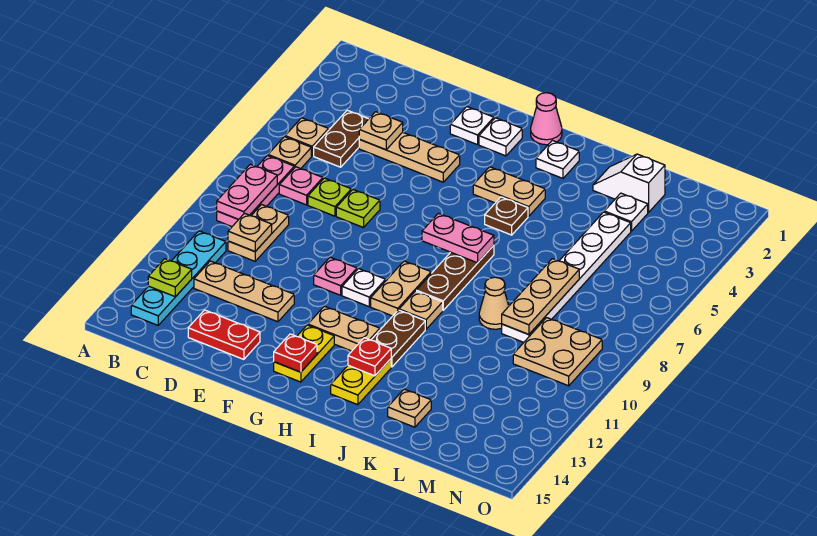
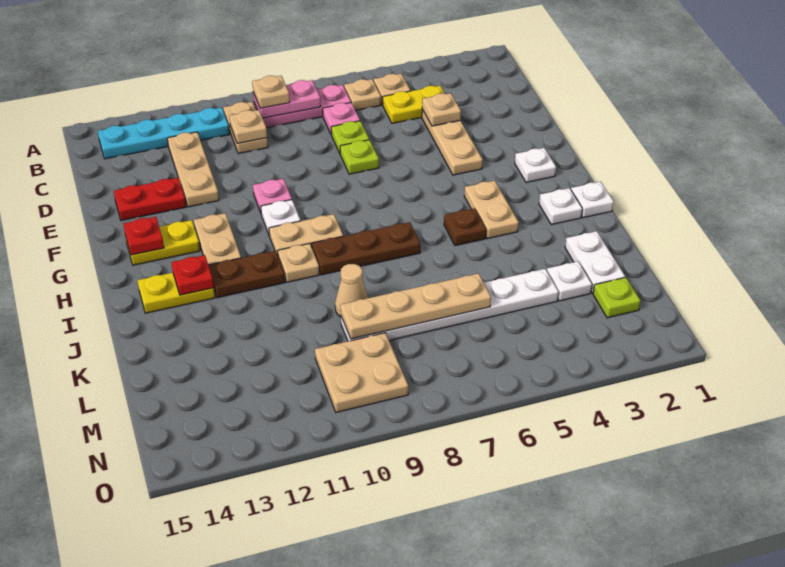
lime 1x1 plate [148,259,192,297] -> lime 1x1 plate moved to [593,277,640,318]
brown 1x2 plate [314,110,368,167] -> yellow 1x2 plate [383,86,445,123]
tan 1x2 plate [228,205,289,261] -> tan 1x2 plate turned to [223,102,268,154]
red 1x2 plate [188,310,260,359] -> red 1x2 plate turned to [114,178,186,221]
white 1x1 plate [450,107,494,145] -> white 1x1 plate moved to [571,182,614,218]
pink 1x1 cone [531,93,562,145] -> none
pink 1x2 plate [422,213,494,263] -> none
white 1x2 slope [593,154,665,212] -> white 1x2 plate [565,231,625,293]
tan 1x1 plate [388,389,431,427] -> tan 1x1 plate moved to [252,76,290,108]
tan 1x3 plate [502,259,579,335] -> tan 1x4 plate [340,273,491,339]

